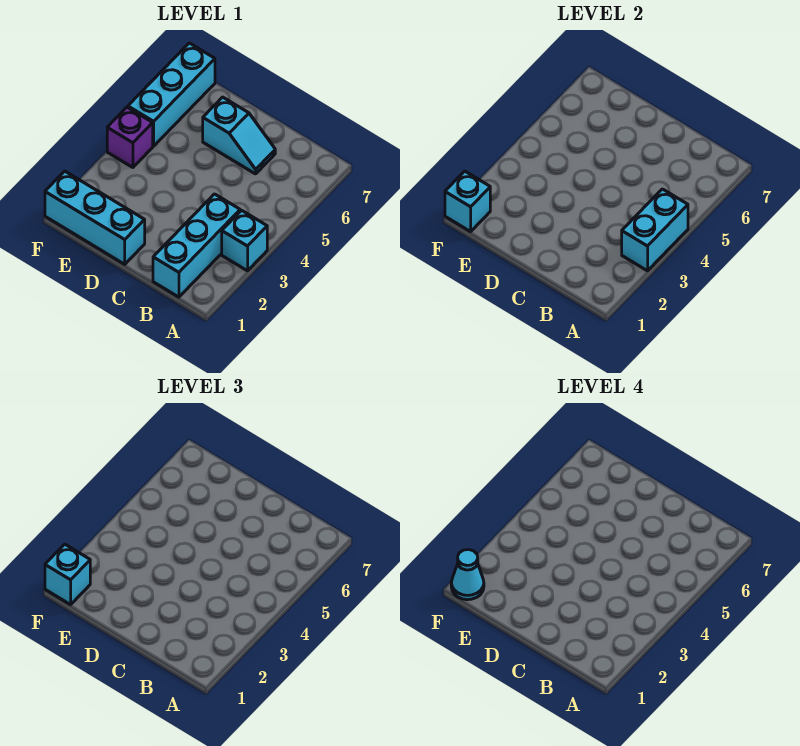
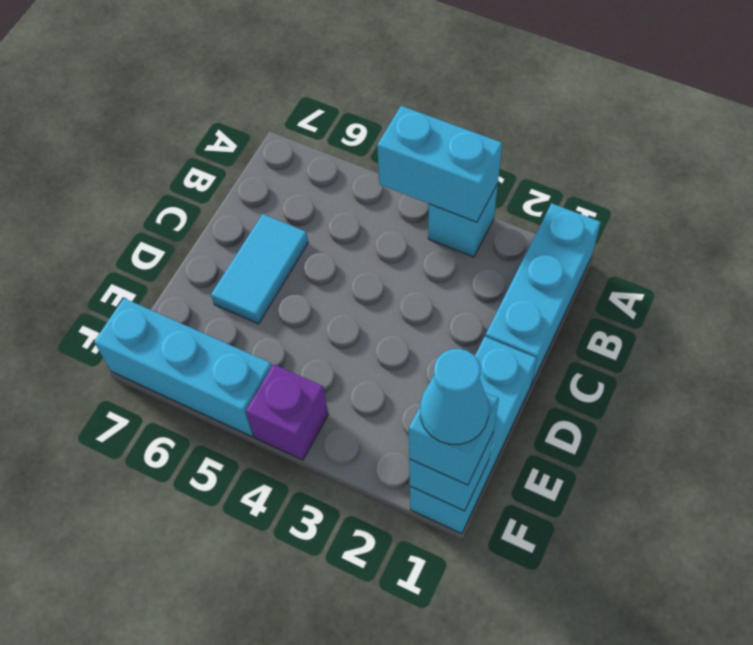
cyan 1x3 brick [153,194,240,297] -> cyan 1x3 brick turned to [486,203,601,385]
cyan 1x2 slope [203,97,275,174] -> cyan 1x2 tile [211,214,308,324]

